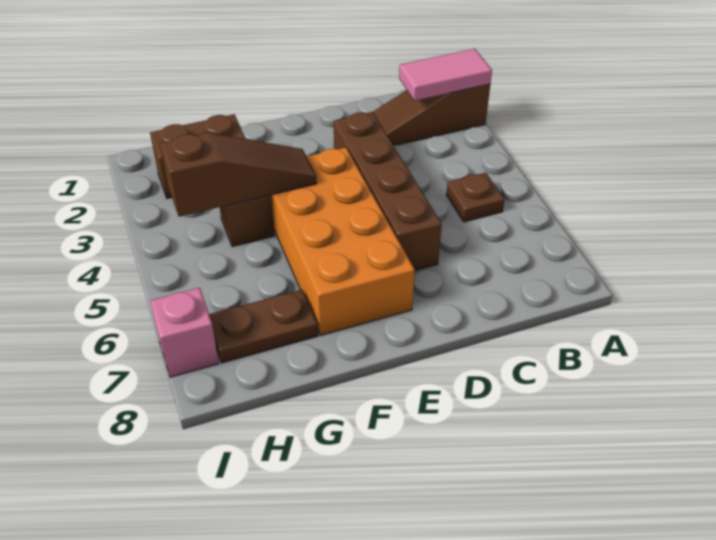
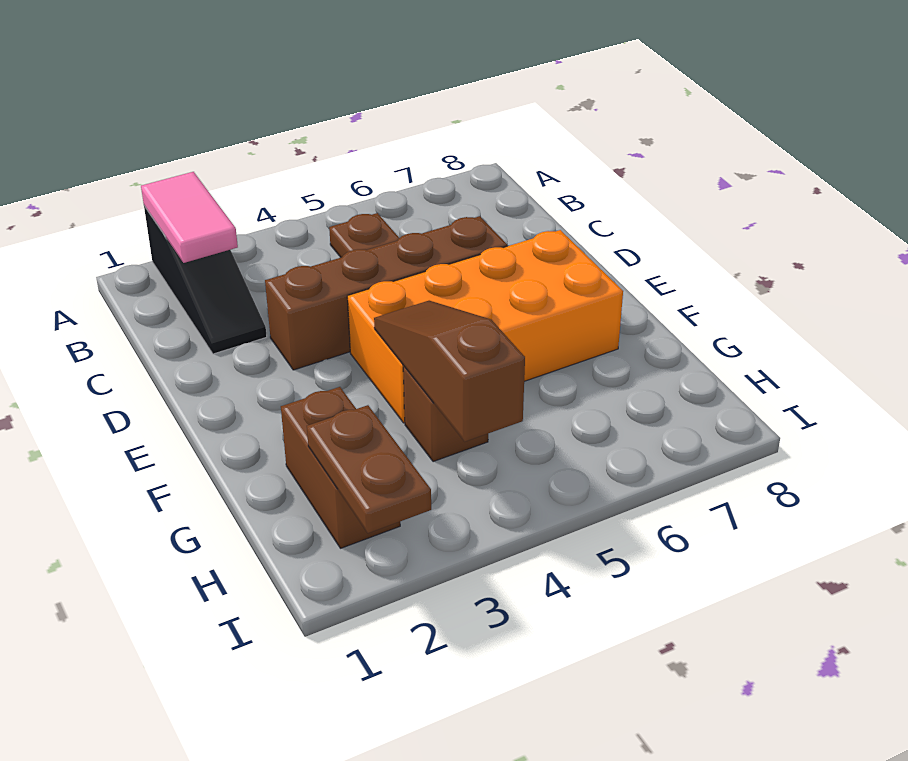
brown 1x3 slope [373,84,490,146] -> black 1x3 slope [144,206,267,354]
brown 1x2 plate [209,290,318,363] -> brown 1x2 plate moved to [307,405,431,533]
pink 1x1 brick [150,288,219,377] -> none

